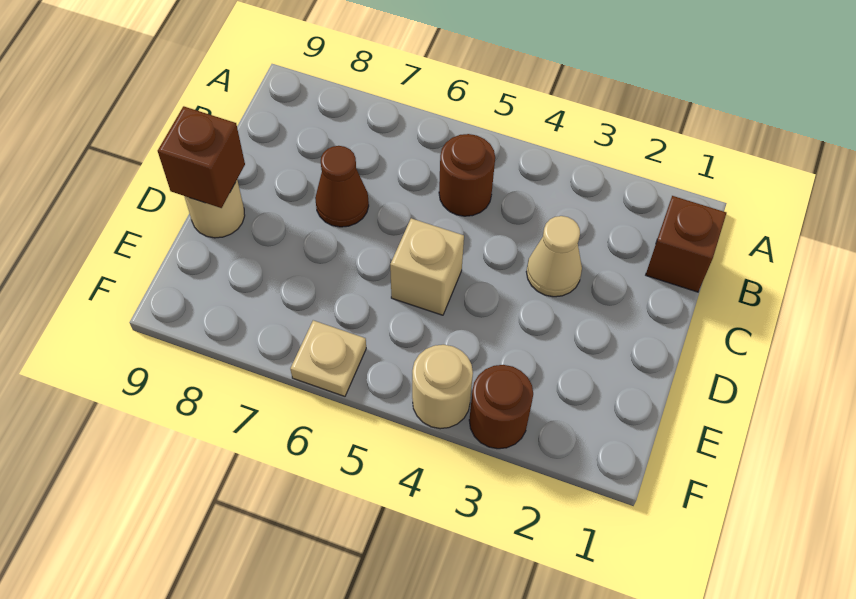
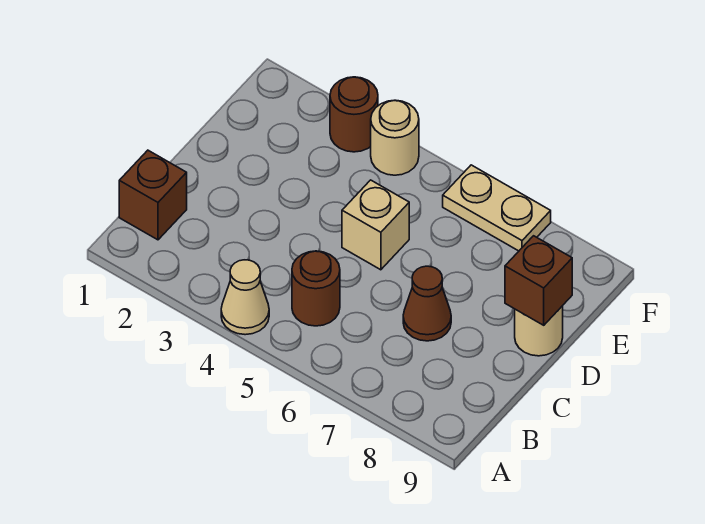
tan 1x1 cone [526,216,582,297] -> tan 1x1 cone moved to [221,260,269,335]
tan 1x1 plate [290,320,366,396] -> tan 1x2 plate [443,165,551,251]

